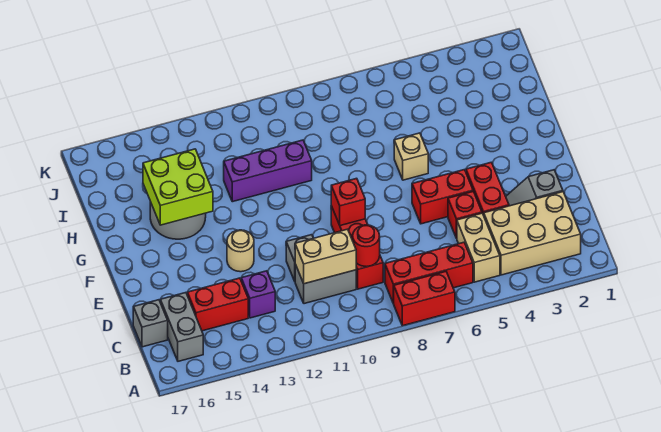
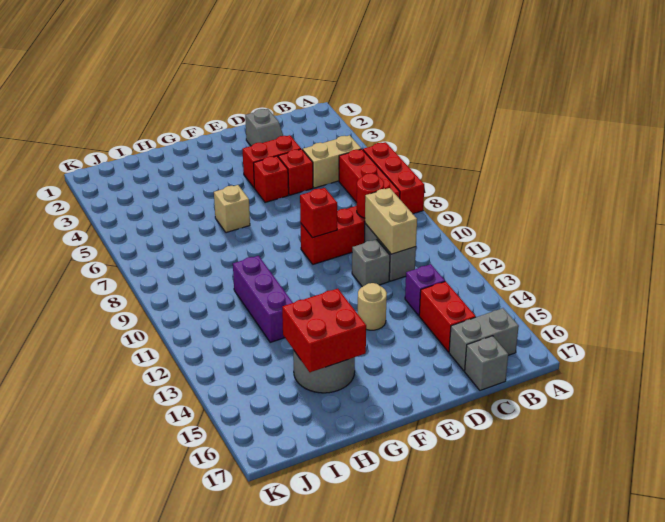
red 1x2 brick [394,271,455,326] -> red 1x3 brick [363,142,424,214]
tan 2x3 brick [484,192,581,275] -> none
red 1x2 brick [412,170,473,224] -> red 1x1 brick [254,156,289,203]
lime 2x2 brick [143,149,213,225] -> red 2x2 brick [282,289,366,372]

